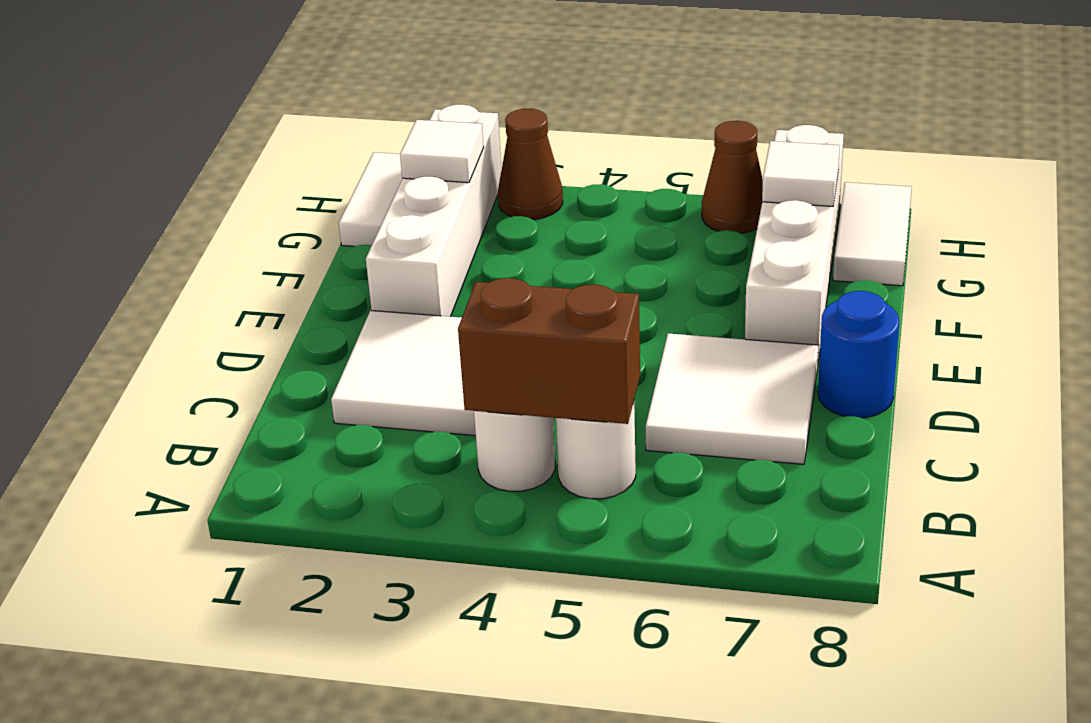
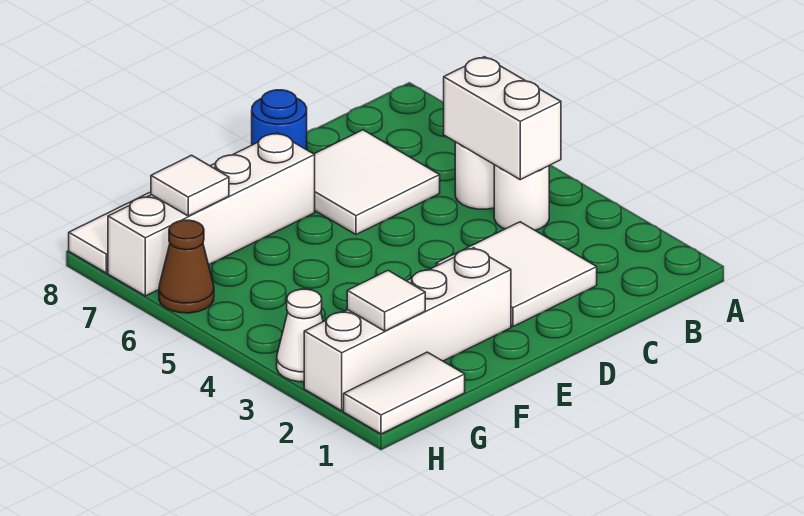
brown 1x2 brick [458,278,640,424] -> white 1x2 brick [444,57,561,180]
brown 1x1 cone [498,109,563,219] -> white 1x1 cone [277,289,323,382]

